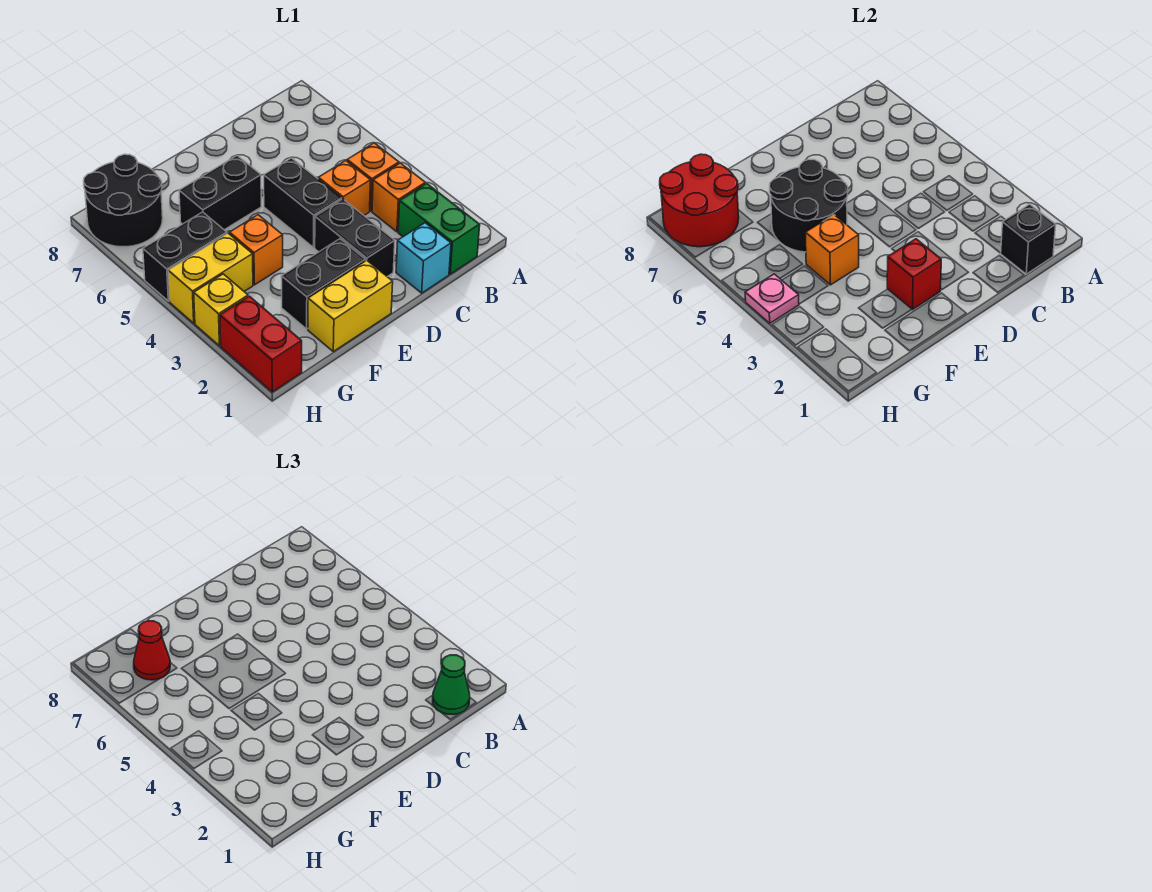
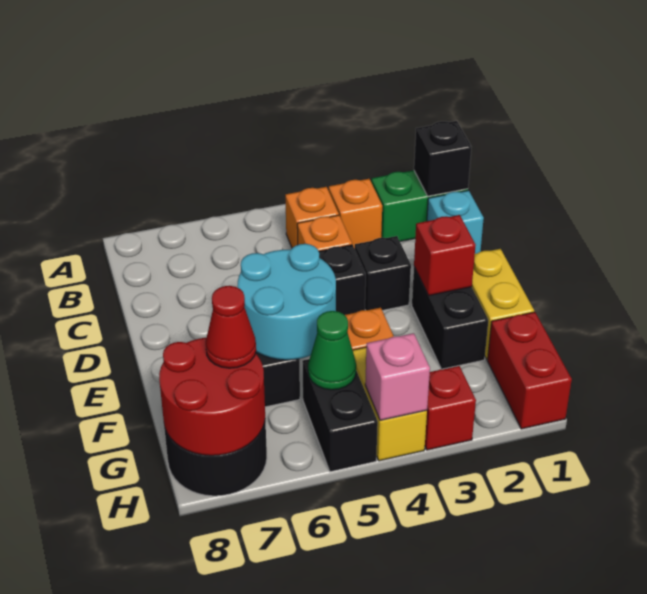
green 1x1 cone [433,655,470,715] -> green 1x1 cone moved to [308,311,356,390]
black 1x2 brick [315,199,395,276] -> black 1x1 brick [355,236,411,310]
black 2x2 round brick [770,160,848,252] -> cyan 2x2 round brick [238,244,336,360]
orange 1x1 brick [806,215,859,285] -> none
red 1x2 brick [220,296,302,392] -> red 1x2 brick turned to [487,312,572,429]
yellow 1x1 brick [194,274,248,346] -> red 1x1 brick [425,366,476,450]
pink 1x1 plate [745,274,799,323] -> pink 1x1 brick [365,333,430,420]

